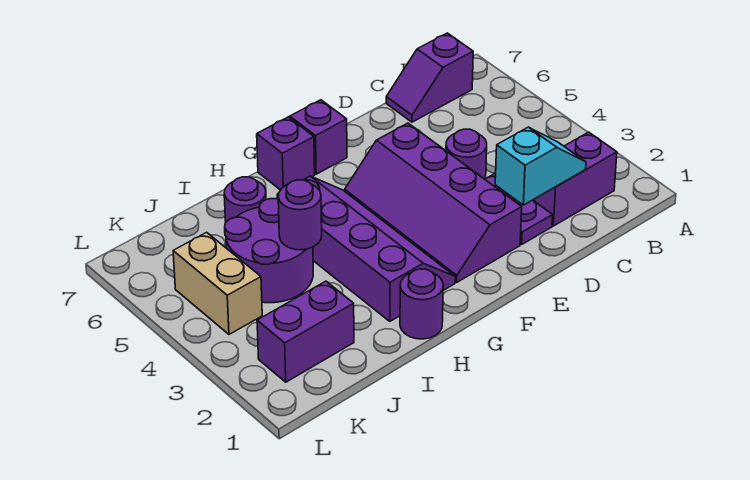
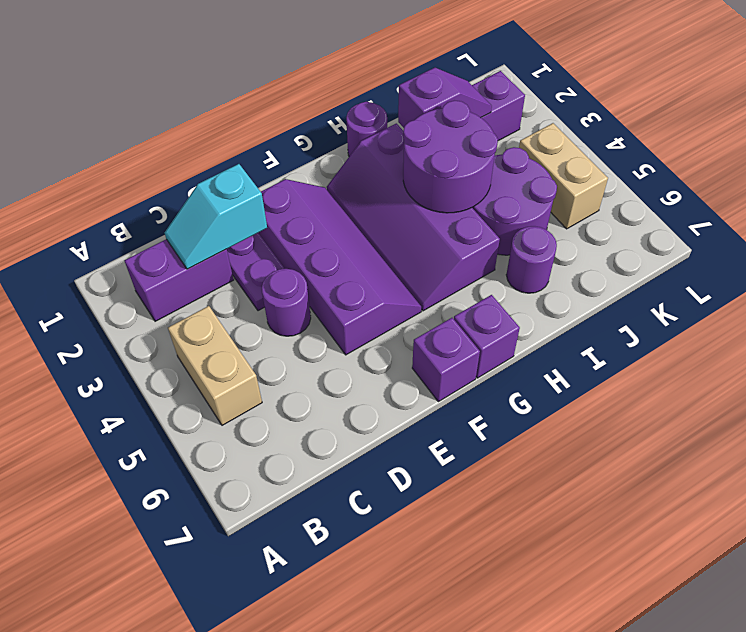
none -> tan 1x2 brick [168,306,262,425]
purple 1x2 slope [386,33,473,122] -> purple 1x2 slope moved to [398,68,492,128]
purple 1x1 round brick [278,180,322,250] -> purple 2x2 round brick [403,101,498,213]

